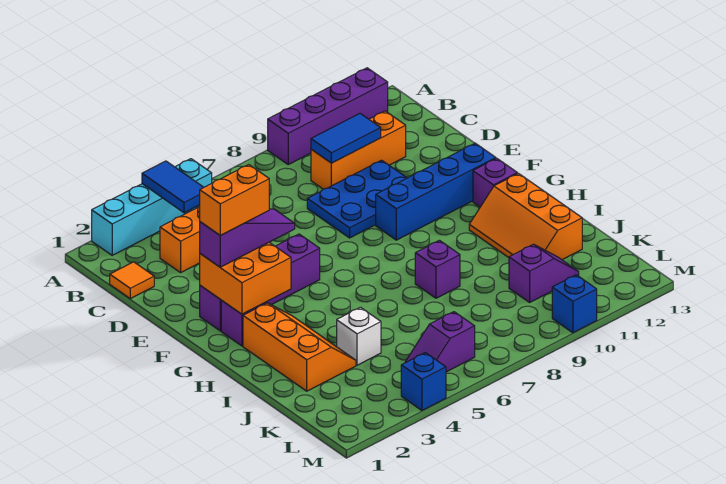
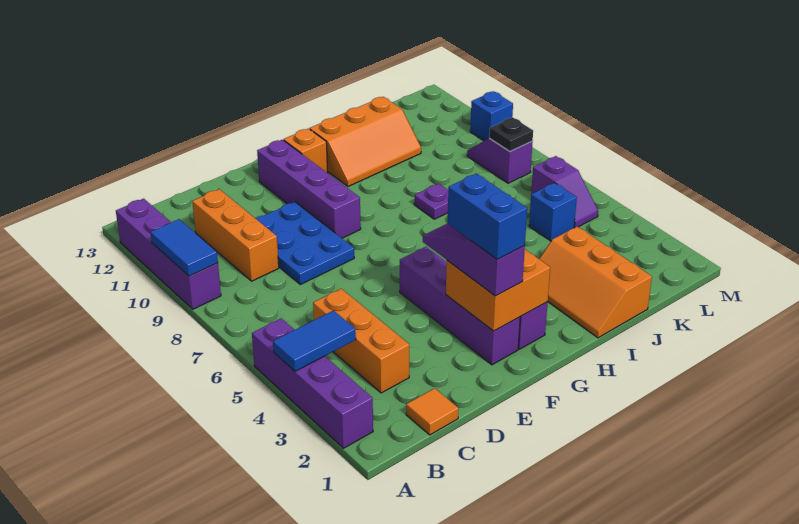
cyan 1x4 brick [92,159,212,255] -> purple 1x4 brick [252,318,373,448]
blue 1x2 tile [311,113,381,163] -> blue 1x2 tile moved to [150,219,218,276]
orange 1x2 brick [200,165,269,235] -> blue 1x2 brick [448,173,527,259]
blue 1x4 brick [376,143,496,240] -> purple 1x4 brick [257,140,361,238]
purple 1x1 brick [473,158,517,207] -> orange 1x1 brick [284,128,328,173]
orange 2x3 slope [243,303,356,391] -> orange 2x3 slope turned to [539,226,652,338]
purple 1x1 brick [415,240,460,298] -> purple 1x1 plate [414,184,448,219]
white 1x1 brick [337,307,381,365] -> none
purple 1x2 slope [509,244,579,302] -> purple 1x2 slope moved to [467,138,533,183]
none -> black 1x1 plate [489,117,533,152]
blue 1x1 brick [401,353,446,410] -> blue 1x1 brick moved to [529,183,577,241]

